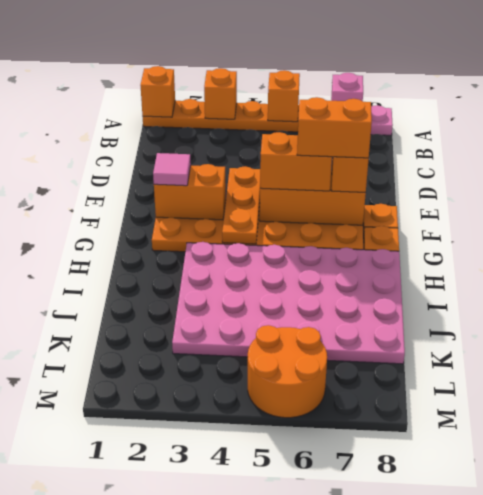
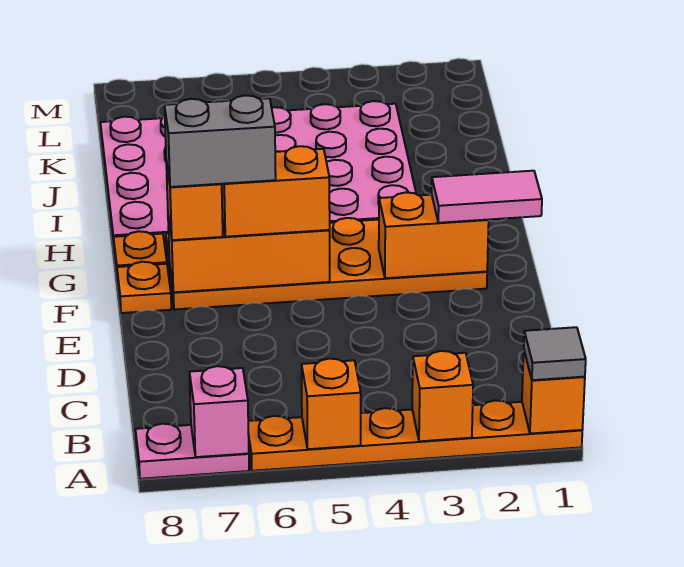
none -> grey 1x1 tile [524,327,586,380]
orange 1x3 plate [222,166,260,244] -> none
pink 1x1 tile [153,153,191,186] -> pink 1x2 tile [432,171,542,223]
orange 1x2 brick [297,97,372,158] -> grey 1x2 brick [164,95,276,187]
orange 2x2 round brick [248,325,327,418] -> none

